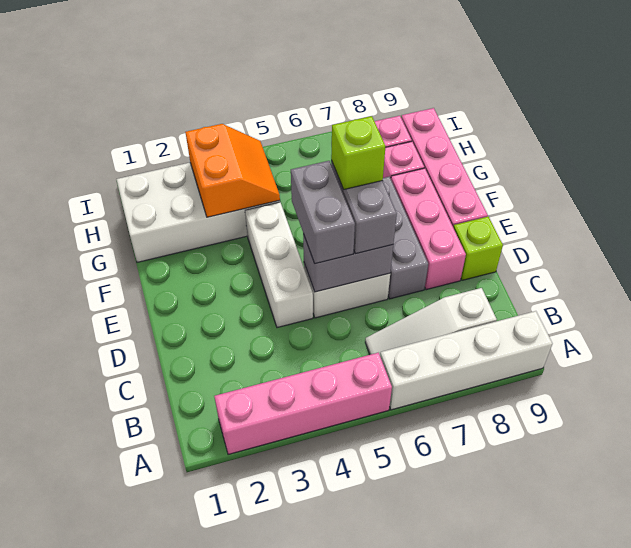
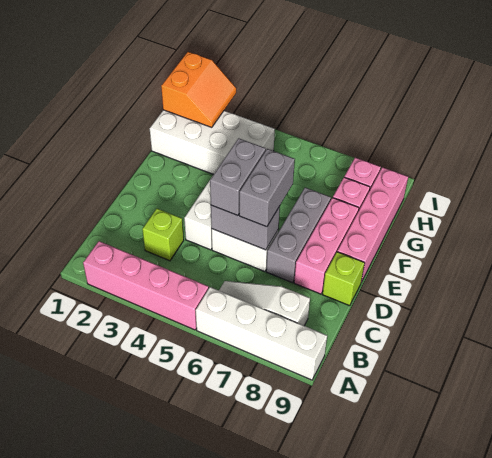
lime 1x1 brick [331,116,386,189] -> lime 1x1 brick moved to [142,209,184,261]
orange 2x2 slope [185,124,280,217] -> orange 2x2 slope moved to [161,52,236,127]

